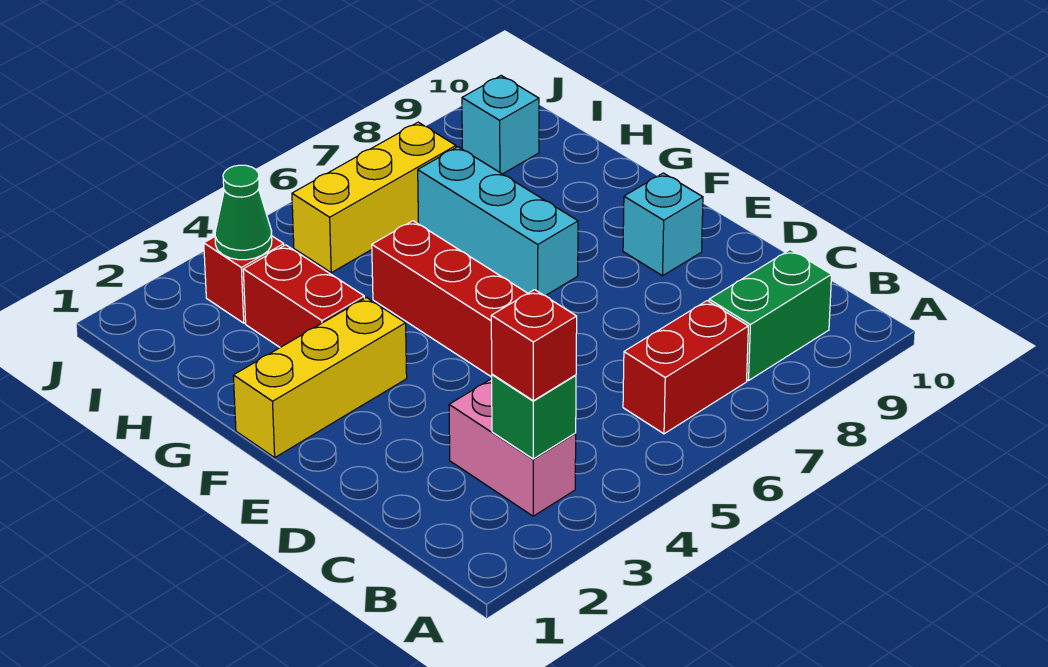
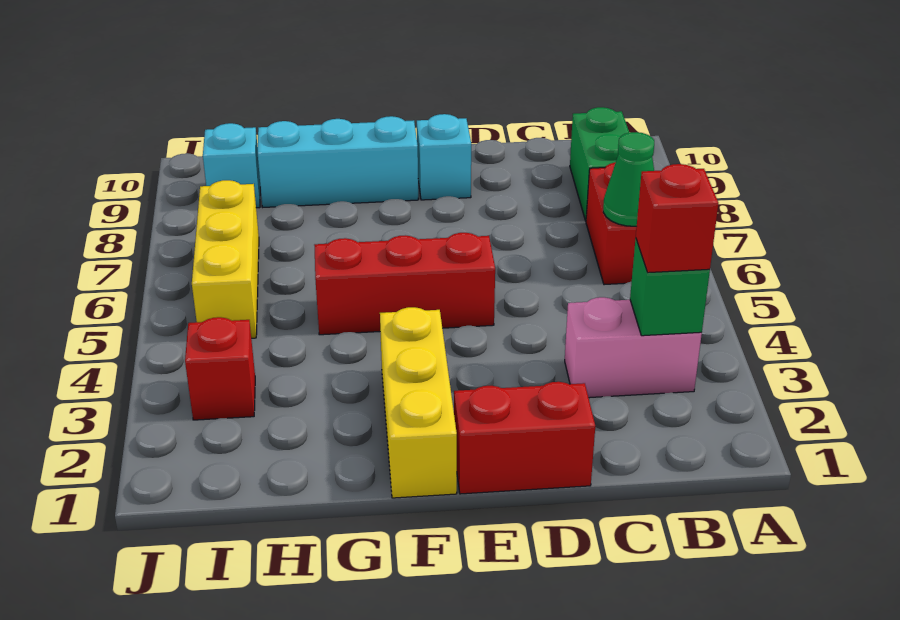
cyan 1x3 brick [418,147,578,296] -> cyan 1x3 brick moved to [258,116,418,207]
red 1x2 brick [243,245,364,347] -> red 1x2 brick moved to [454,382,595,494]
green 1x1 cone [215,165,272,260] -> green 1x1 cone moved to [603,132,654,226]

